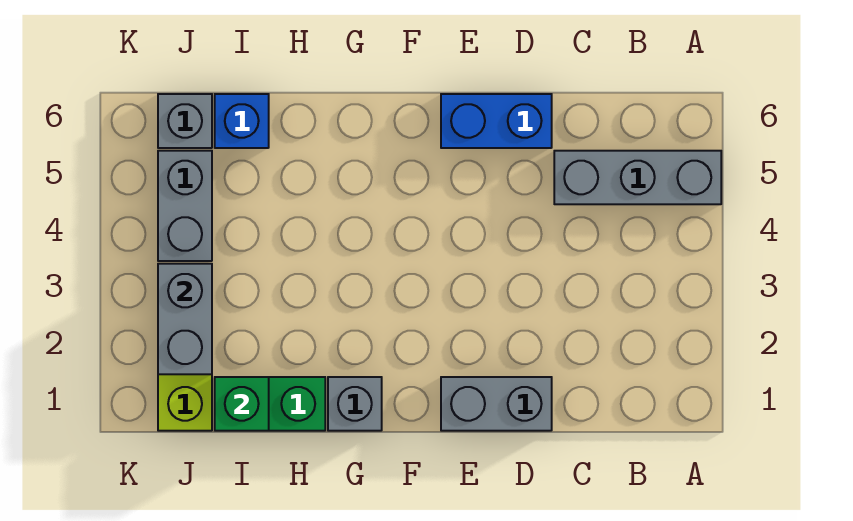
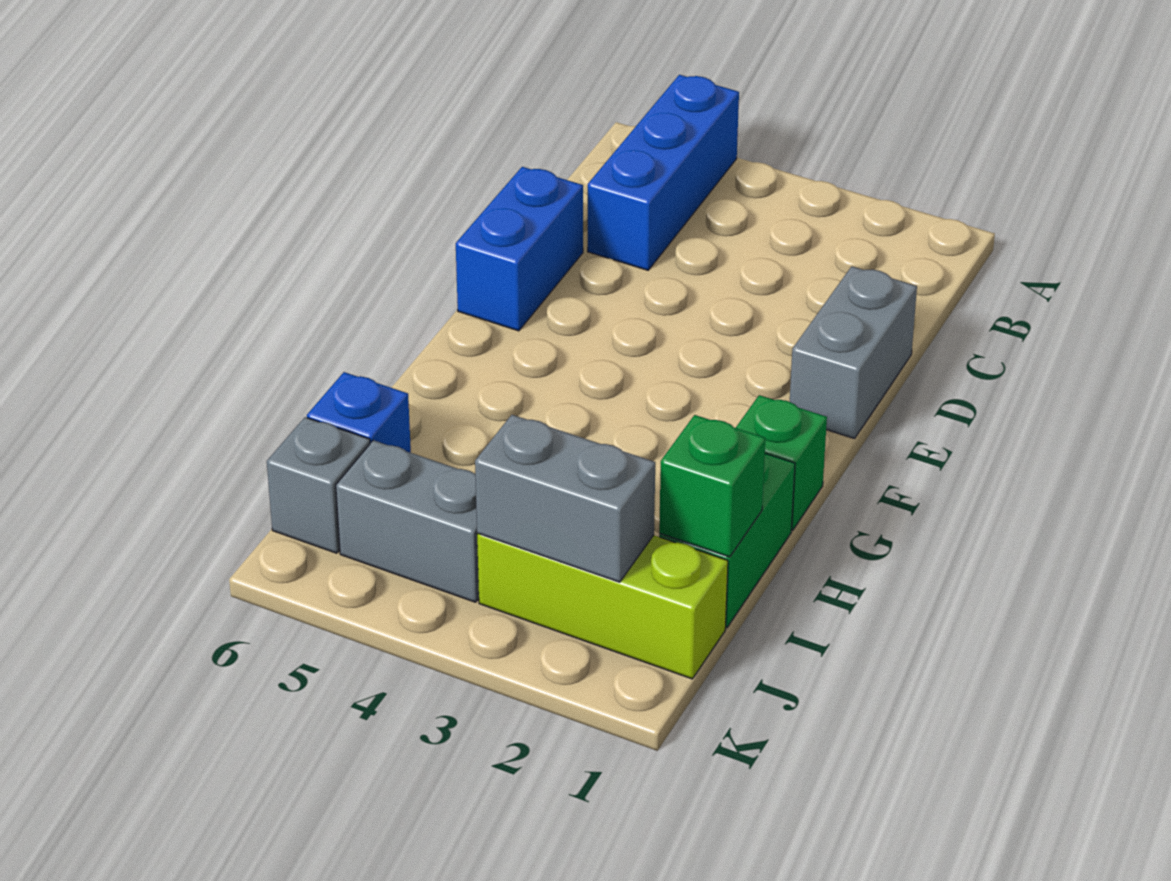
grey 1x3 brick [554,151,721,204] -> blue 1x3 brick [588,75,739,270]
grey 1x1 brick [328,377,382,431] -> green 1x1 brick [736,395,827,530]

